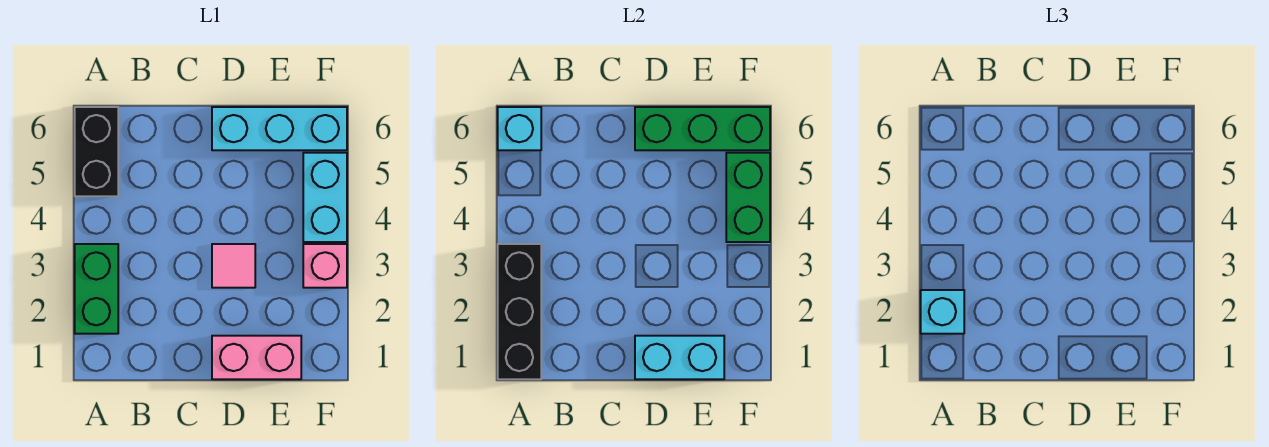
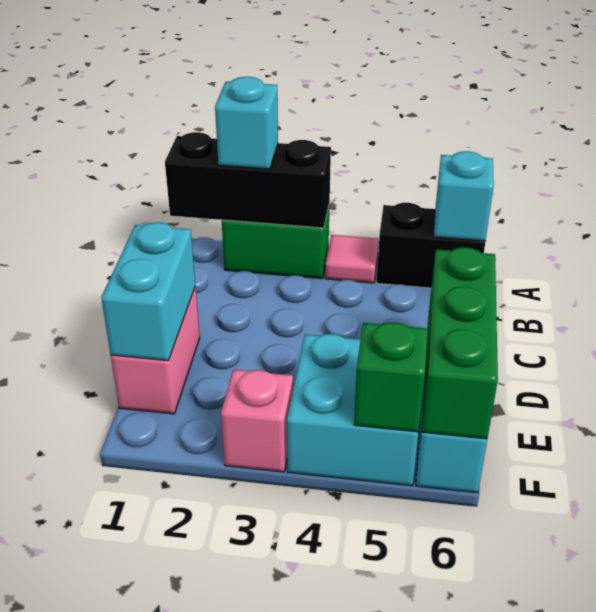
pink 1x1 tile [212,244,255,288] -> pink 1x1 tile moved to [325,235,379,283]
cyan 1x2 brick [303,153,347,242] -> cyan 2x2 brick [287,334,418,486]
green 1x2 brick [726,153,770,242] -> green 1x1 brick [354,322,428,432]

